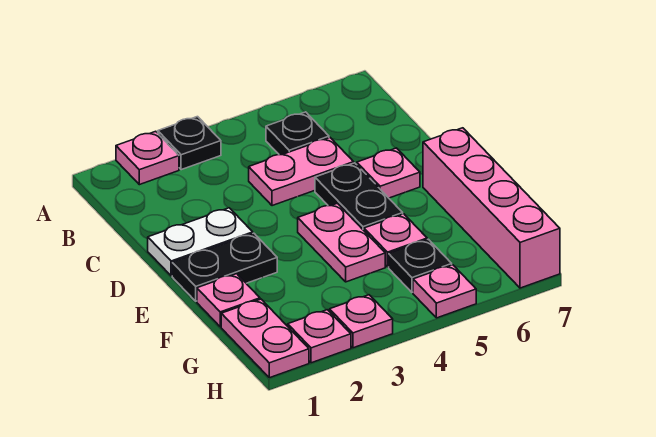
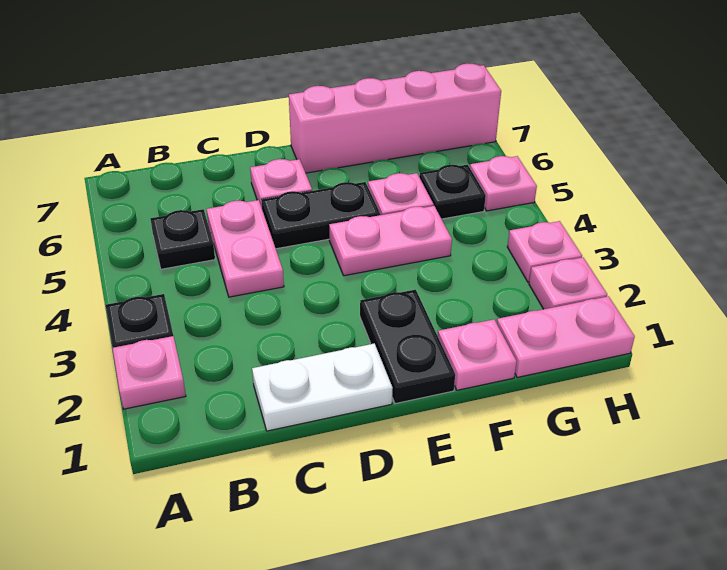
white 1x2 plate [148,208,253,276] -> white 1x2 plate turned to [252,343,393,431]

